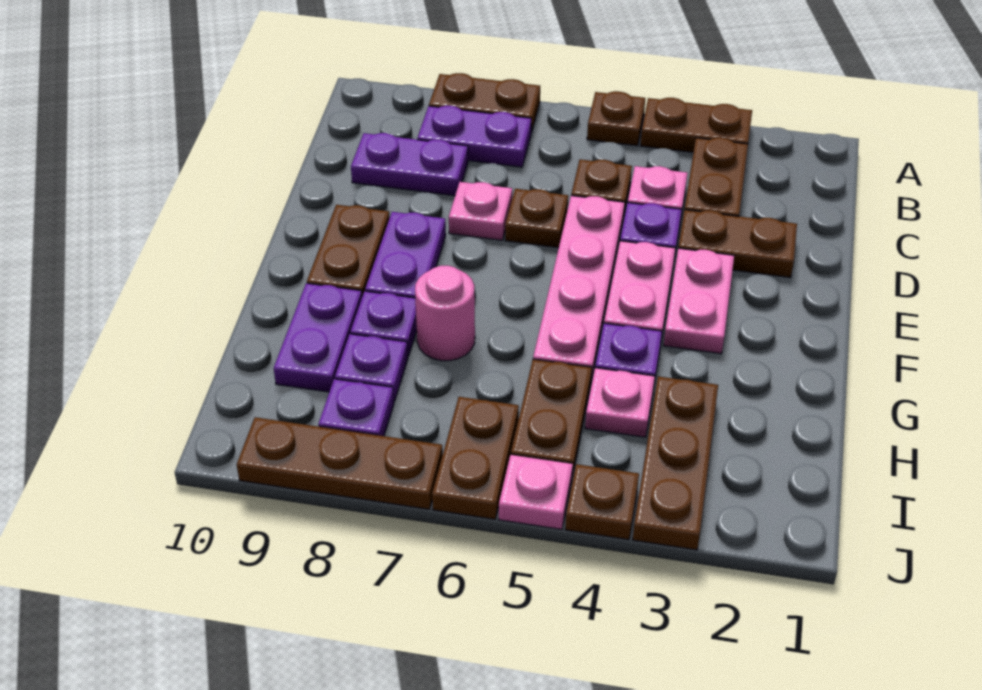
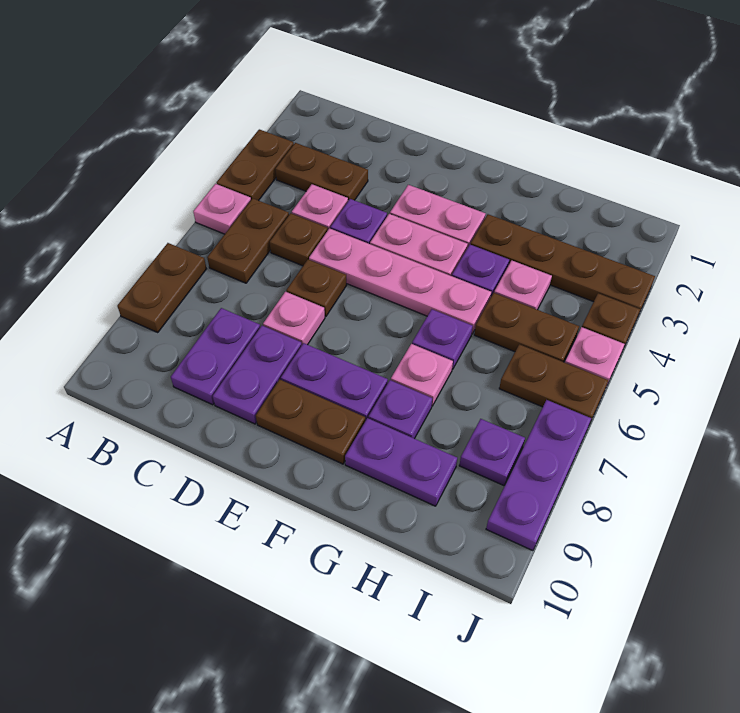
brown 1x1 plate [587,91,645,146] -> pink 1x1 plate [193,184,251,234]
purple 1x2 plate [417,106,531,167] -> purple 1x2 plate moved to [213,326,302,424]
brown 1x2 plate [678,210,797,278] -> brown 1x2 plate moved to [207,198,289,283]
pink 1x1 round brick [415,266,475,361] -> pink 1x1 plate [391,344,453,406]
brown 1x3 plate [633,376,718,550] -> brown 1x4 plate [471,214,655,315]
purple 1x1 plate [335,334,408,401] -> purple 1x1 plate moved to [412,309,473,369]
brown 1x3 plate [237,417,443,509] -> purple 1x3 plate [486,400,591,551]

